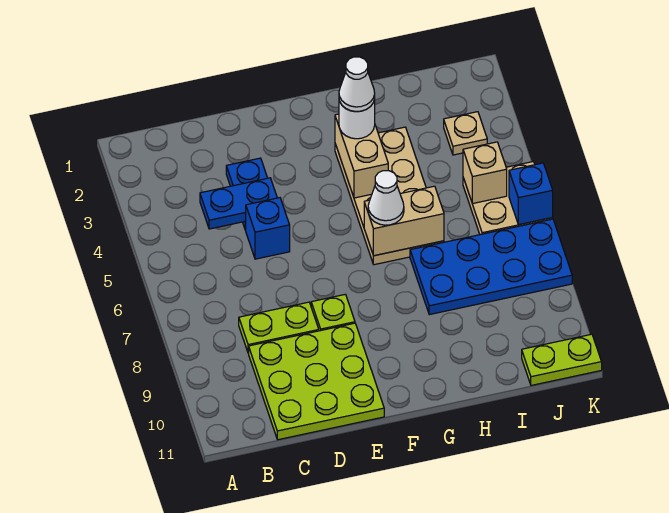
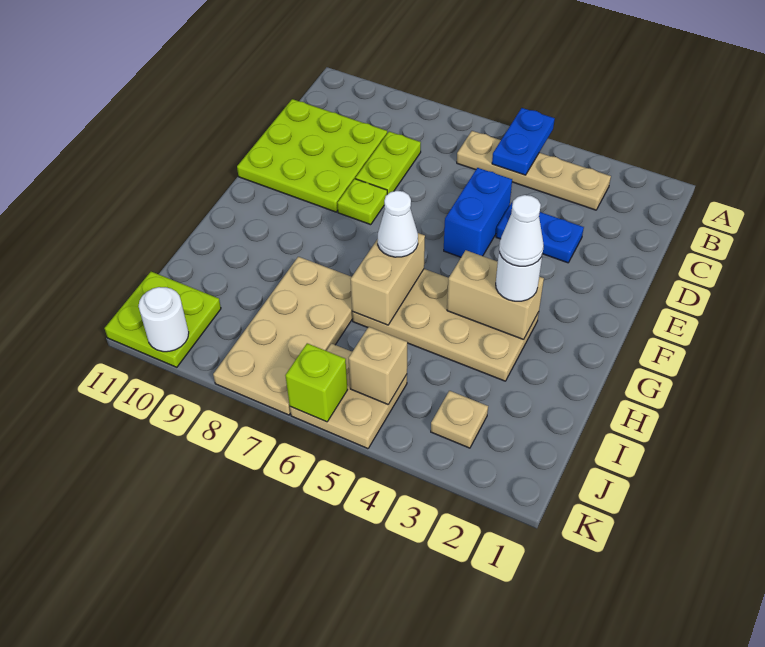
none -> tan 1x4 plate [457,131,611,210]
blue 1x2 plate [200,178,277,229] -> blue 1x2 plate moved to [492,108,555,175]
blue 1x1 brick [245,198,290,259] -> blue 1x2 brick [444,168,512,257]
blue 2x4 plate [410,219,572,315] -> tan 2x4 plate [213,257,353,415]
lime 1x2 plate [522,334,602,385] -> lime 2x2 plate [105,272,221,367]
blue 1x1 brick [509,163,553,225] -> lime 1x1 brick [285,343,348,422]
none -> white 1x1 round brick [139,287,189,352]

